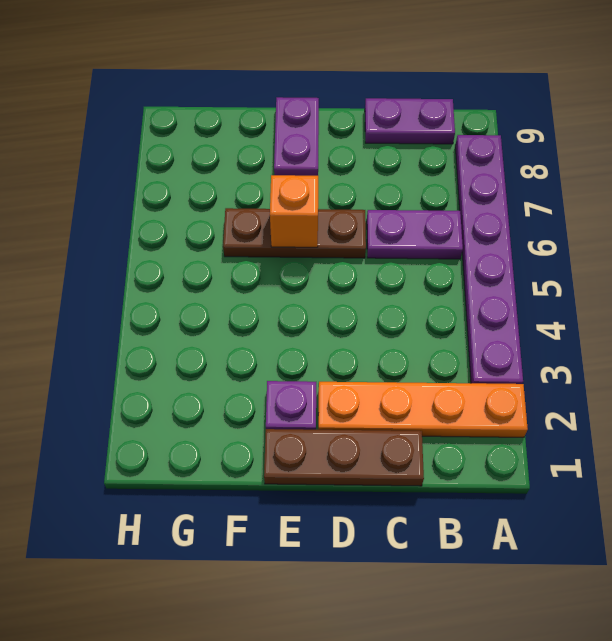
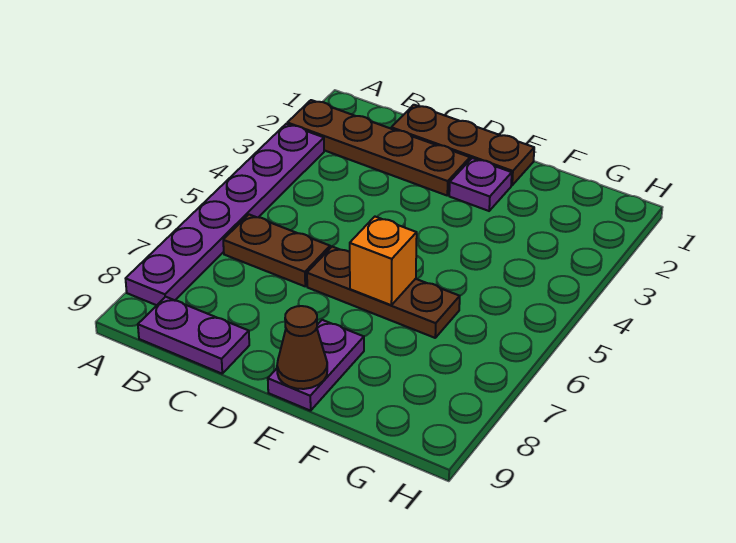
orange 1x4 plate [318,382,528,437] -> brown 1x4 plate [287,100,470,195]
purple 1x2 plate [367,210,463,259] -> brown 1x2 plate [223,215,330,286]
none -> brown 1x1 cone [277,306,327,389]

